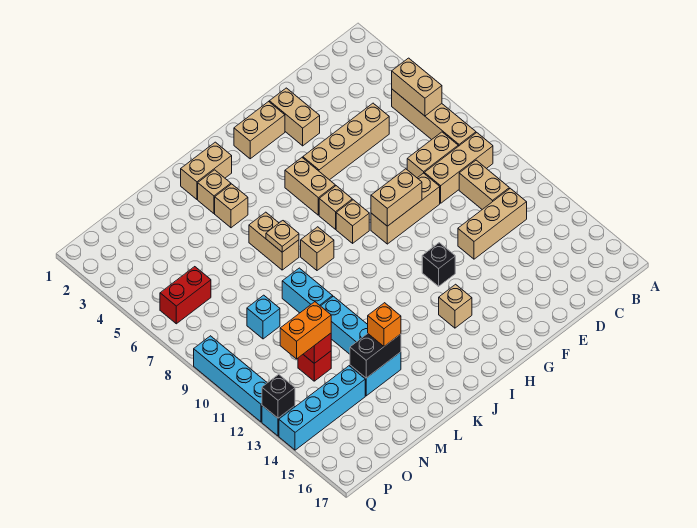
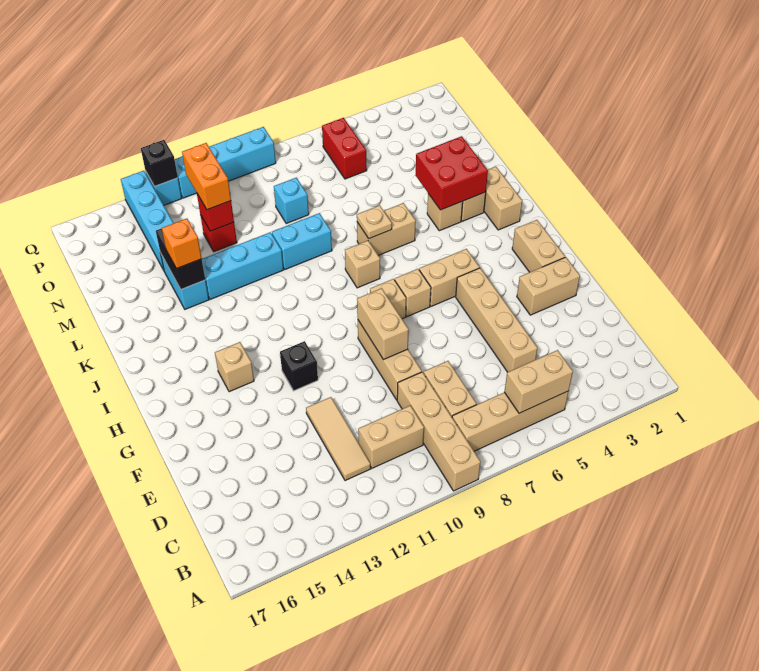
tan 1x3 brick [424,133,493,203] -> tan 1x4 brick [397,372,481,491]
tan 1x3 brick [458,188,527,259] -> tan 1x3 tile [306,397,371,481]
none -> red 2x2 brick [416,136,488,210]

